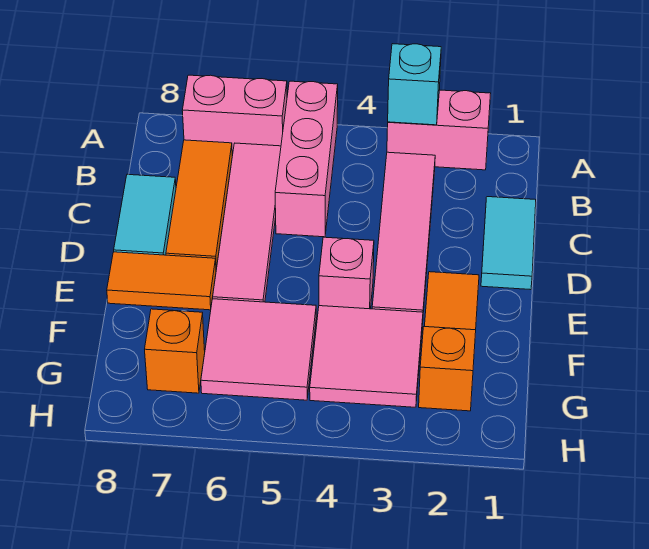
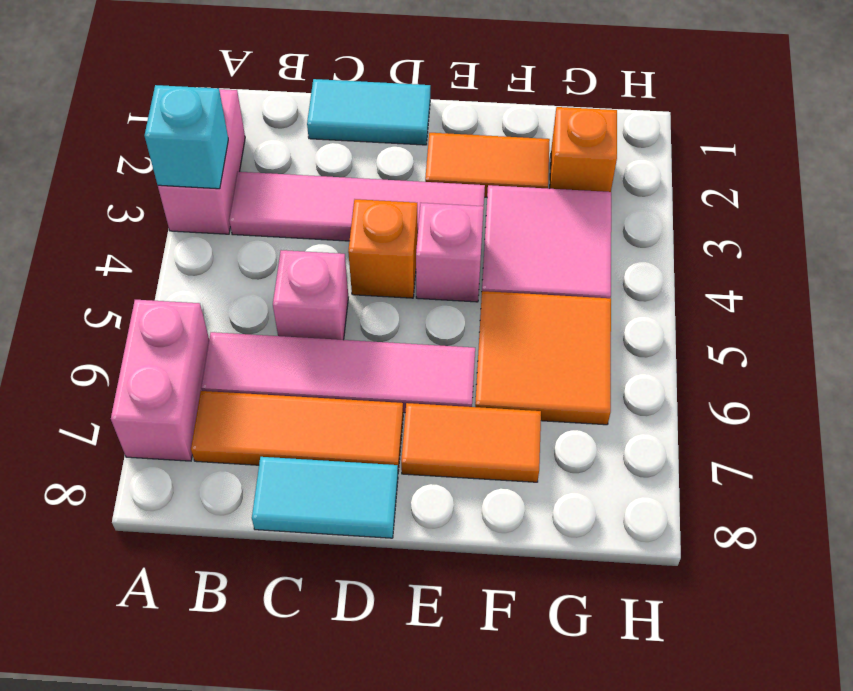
pink 1x3 brick [275,81,338,237] -> pink 1x1 brick [273,250,348,340]
orange 1x2 tile [107,252,216,310] -> orange 1x2 tile turned to [401,403,541,482]
pink 2x2 tile [201,299,316,400] -> orange 2x2 tile [475,291,611,425]
orange 1x1 brick [145,309,205,393] -> orange 1x1 brick moved to [348,199,418,298]

